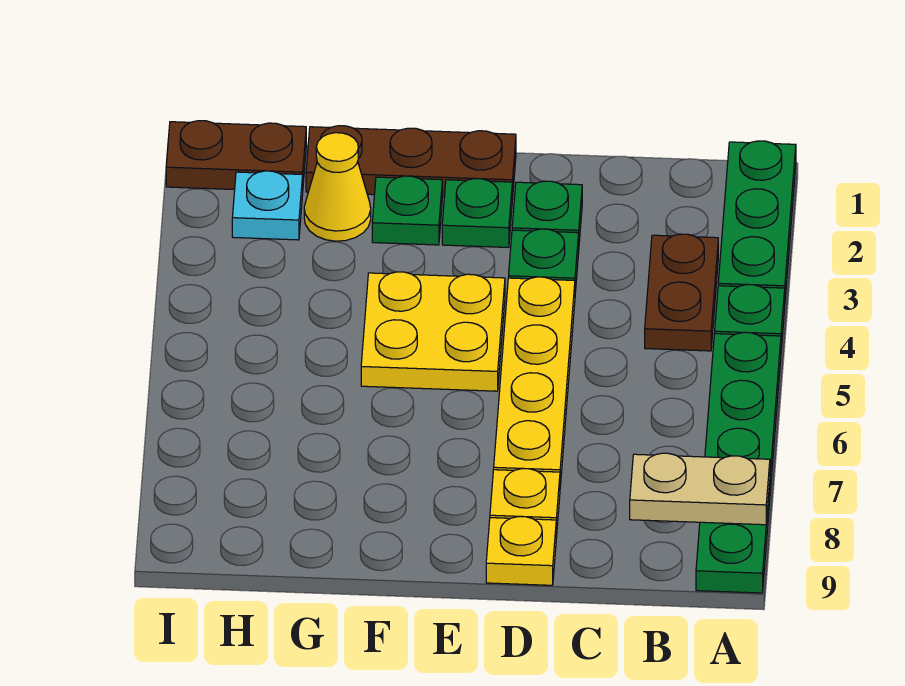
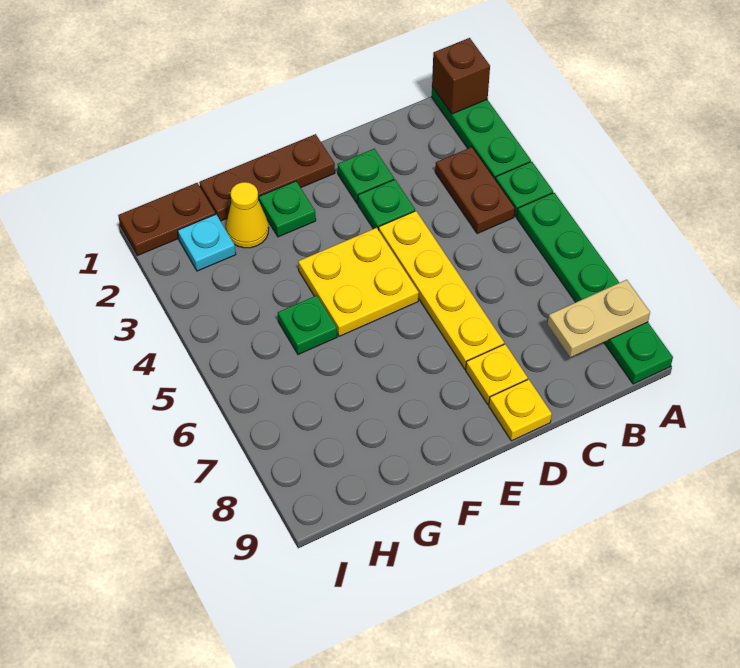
none -> brown 1x1 brick [432,38,490,114]
green 1x1 plate [442,179,512,248] -> green 1x1 plate moved to [278,295,337,354]

